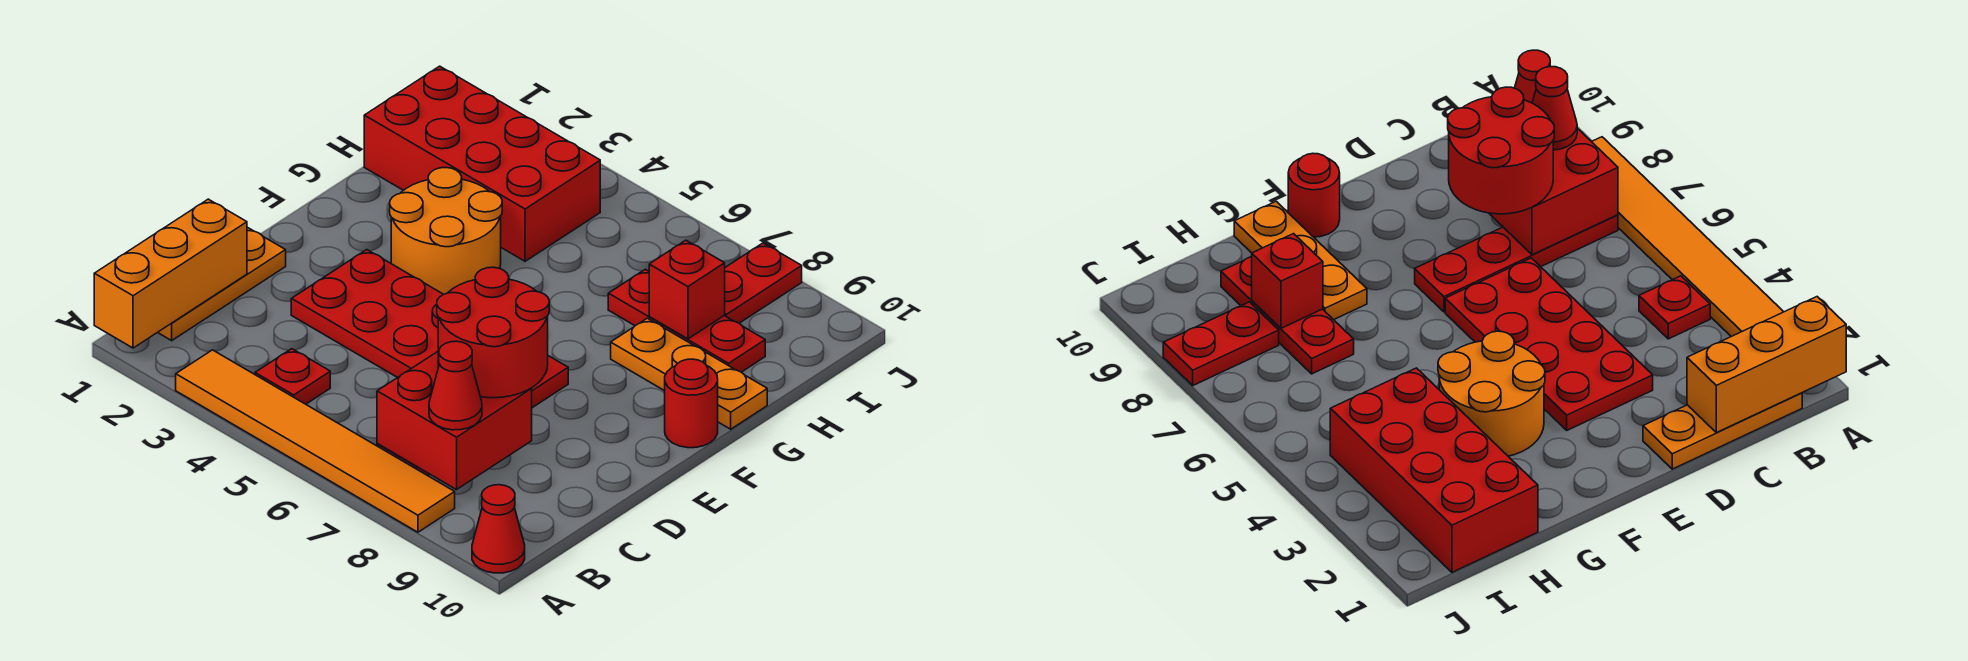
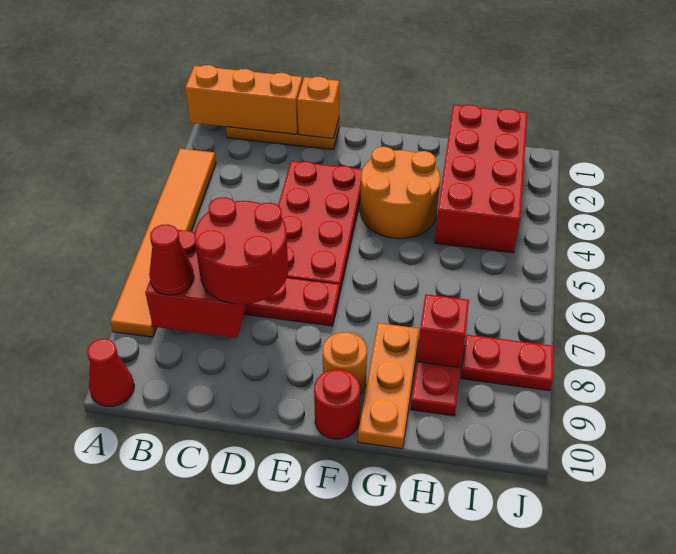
red 1x1 plate [255,349,330,404] -> none
none -> orange 1x1 brick [297,77,339,138]
none -> orange 1x1 round brick [323,332,367,395]

